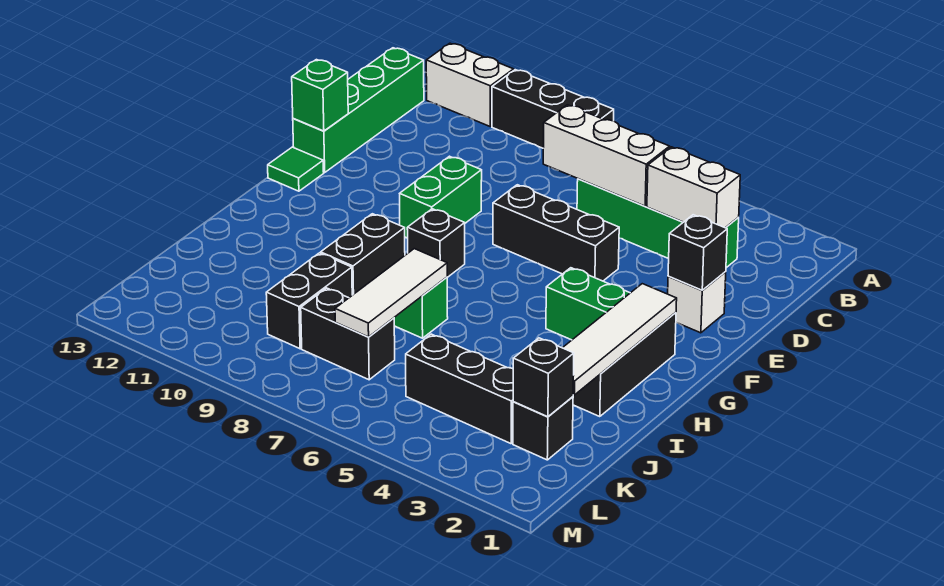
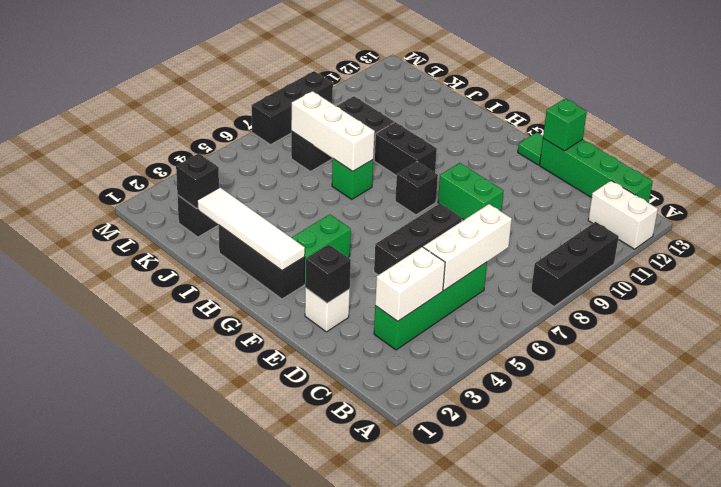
white 1x2 brick [426,43,514,126] -> white 1x2 brick turned to [588,181,658,249]
white 1x3 tile [335,249,447,337] -> white 1x3 brick [291,91,375,171]
black 1x3 brick [406,334,513,444] -> black 1x3 brick moved to [252,71,333,145]

